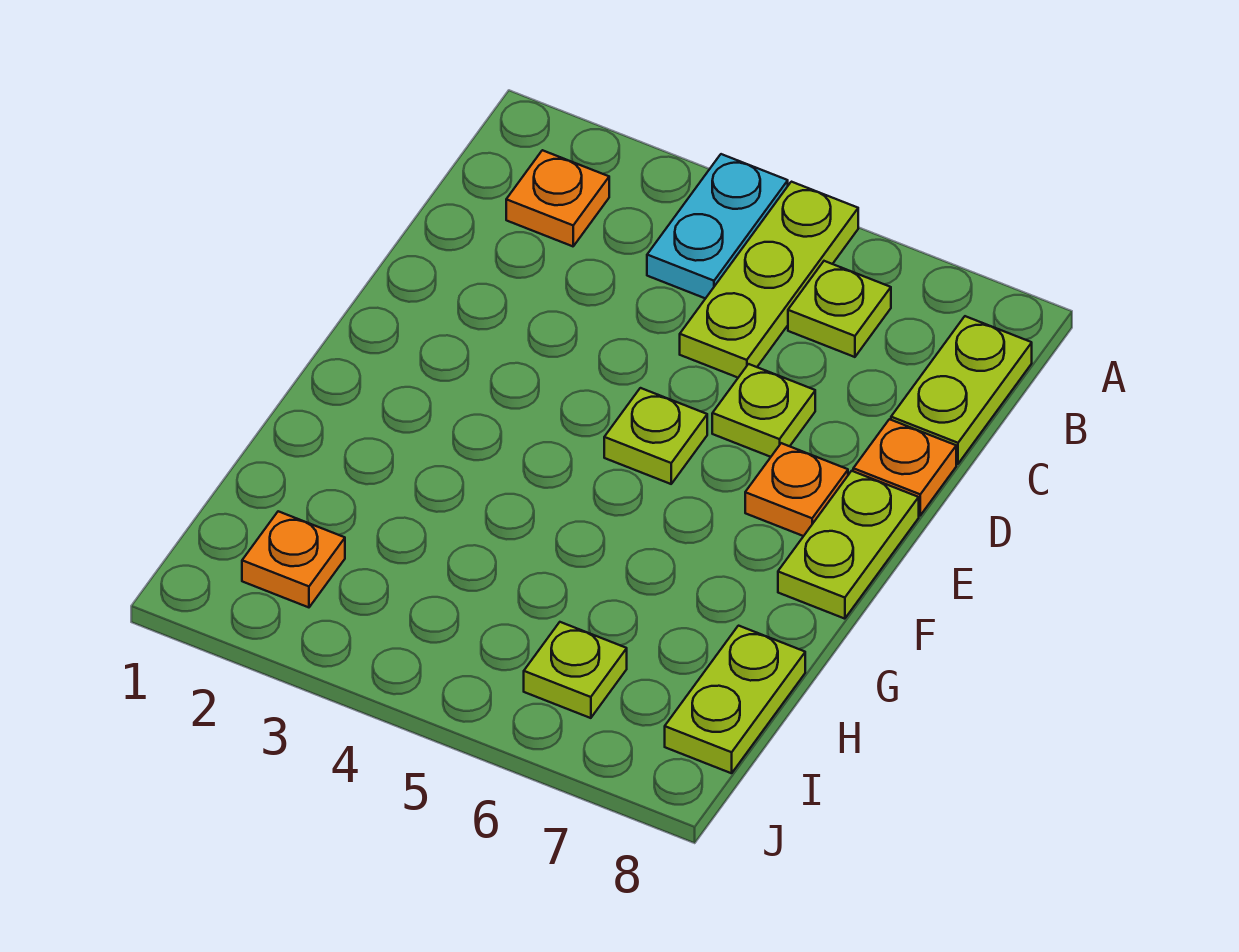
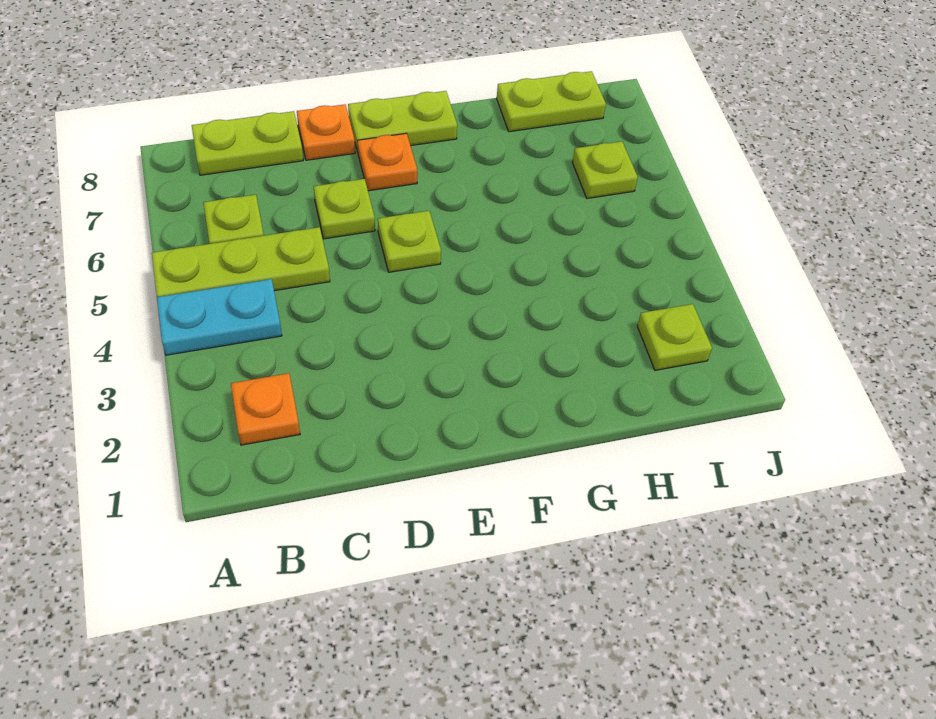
orange 1x1 plate [242,511,345,607] -> lime 1x1 plate [637,304,712,370]

